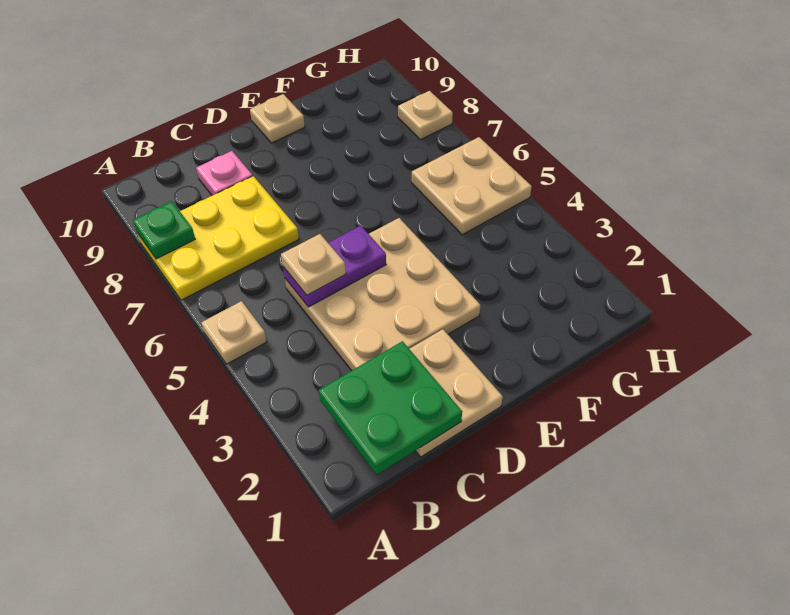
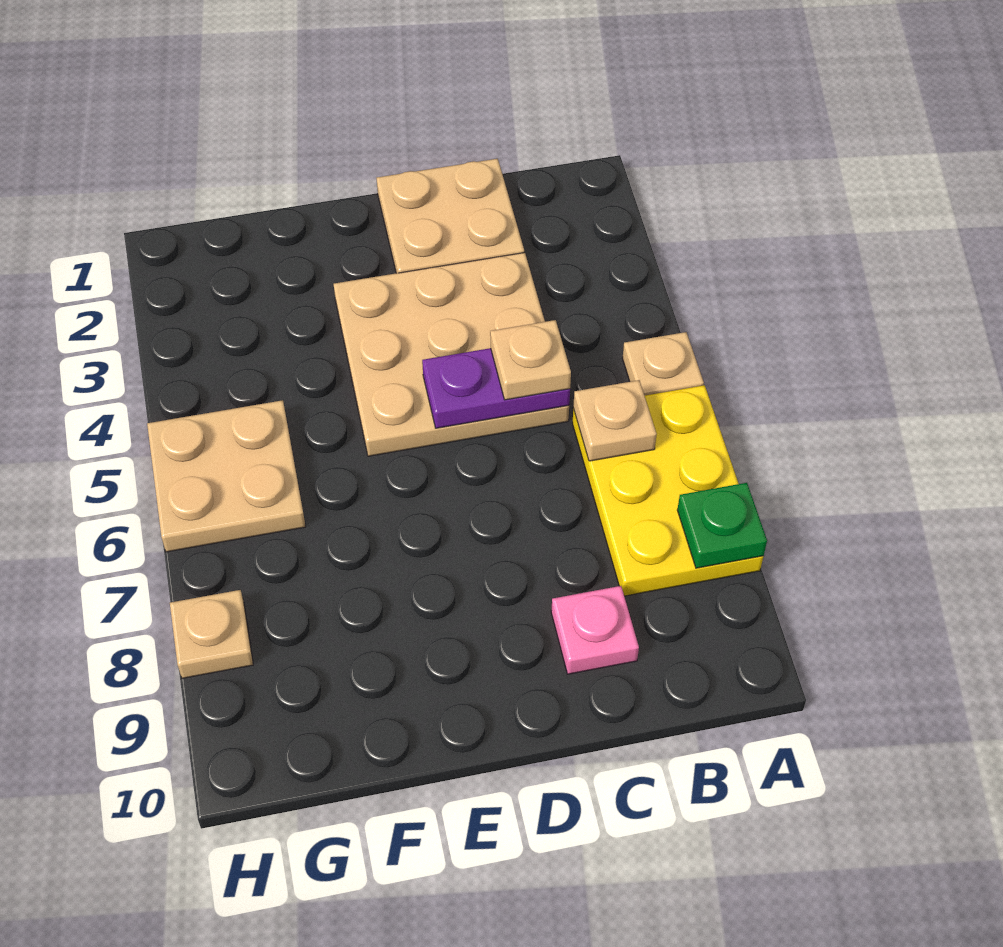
yellow 2x3 plate [137,176,299,300] -> yellow 2x3 plate turned to [572,385,763,596]
green 2x2 plate [319,341,462,475] -> none
tan 1x1 plate [250,94,305,143] -> tan 1x1 plate moved to [573,380,657,461]

